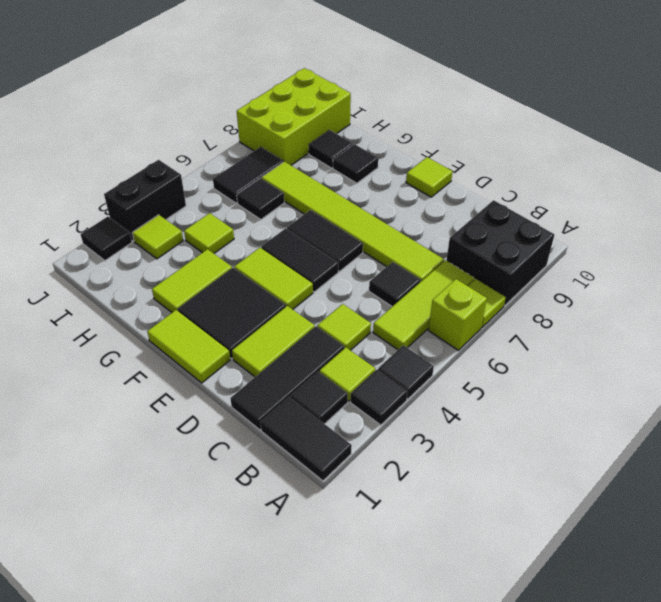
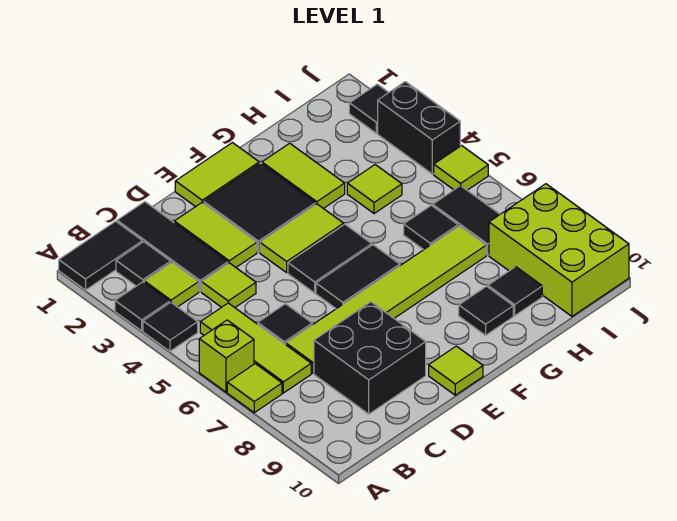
black 2x2 brick [446,200,555,306] -> black 2x2 brick moved to [314,302,426,414]
lime 1x1 tile [133,215,183,259] -> lime 1x1 tile moved to [434,146,488,190]

